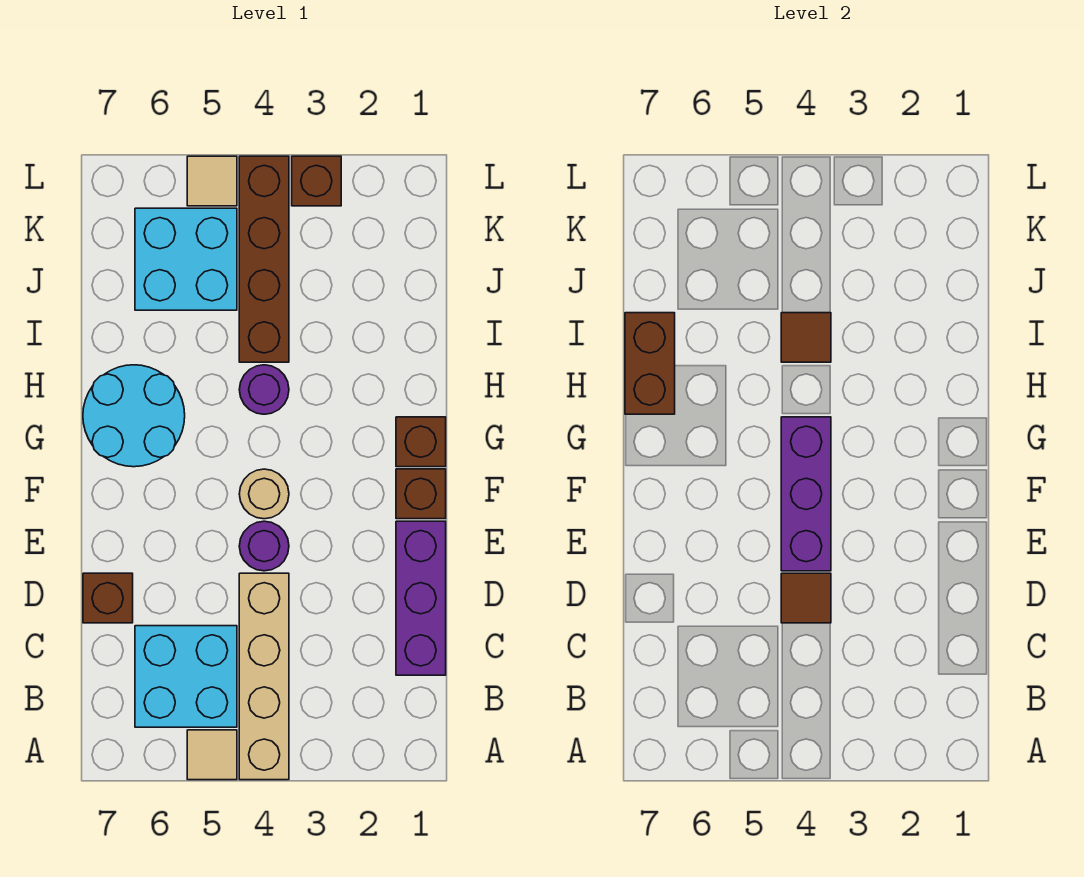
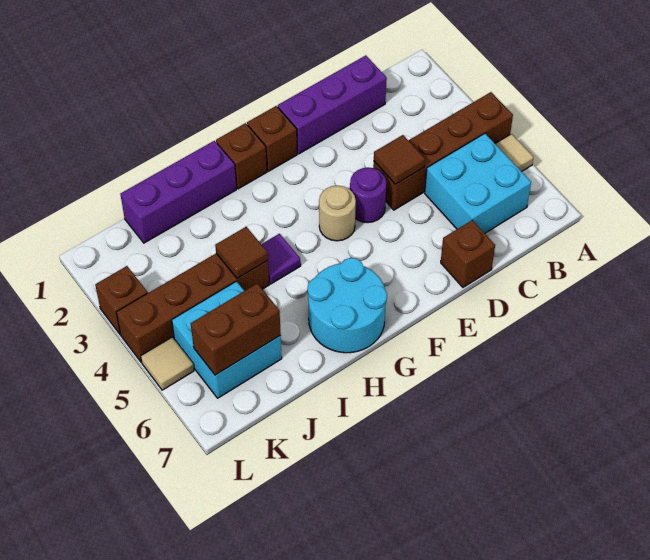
tan 1x4 brick [239,573,289,780] -> brown 1x4 brick [373,92,513,210]
purple 1x3 brick [781,417,831,571] -> purple 1x3 brick moved to [120,141,236,243]
purple 1x1 round brick [239,365,289,414] -> purple 1x1 tile [261,234,301,284]
brown 1x2 brick [625,313,675,414] -> brown 1x2 brick moved to [191,284,281,375]

